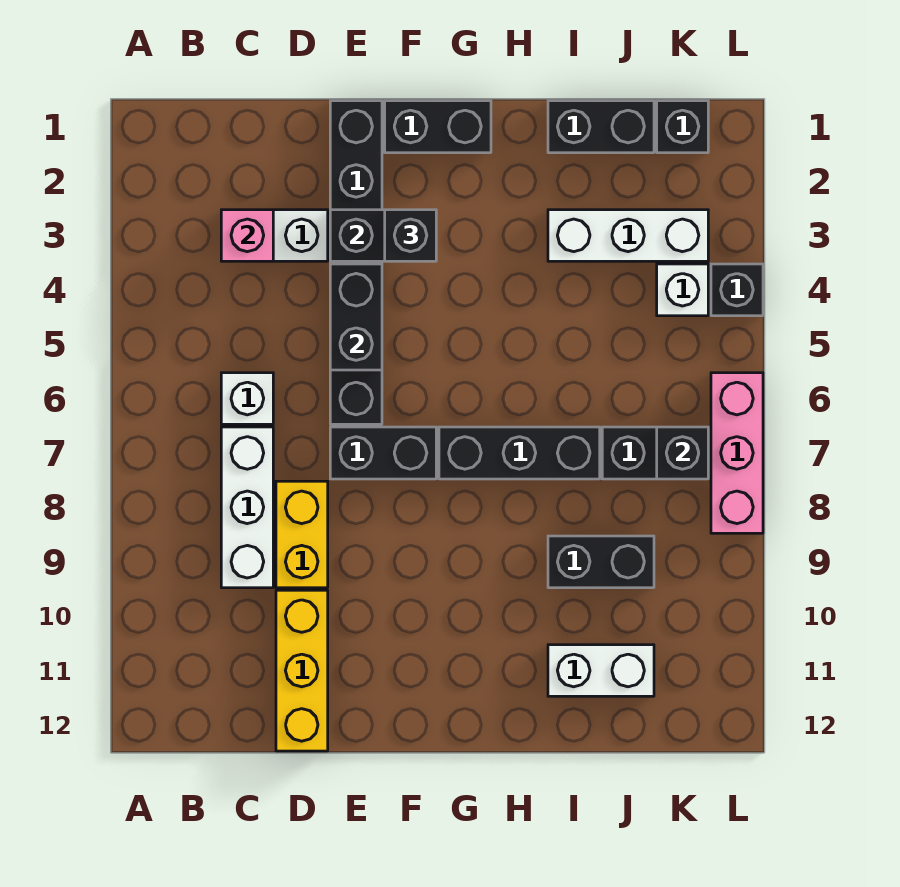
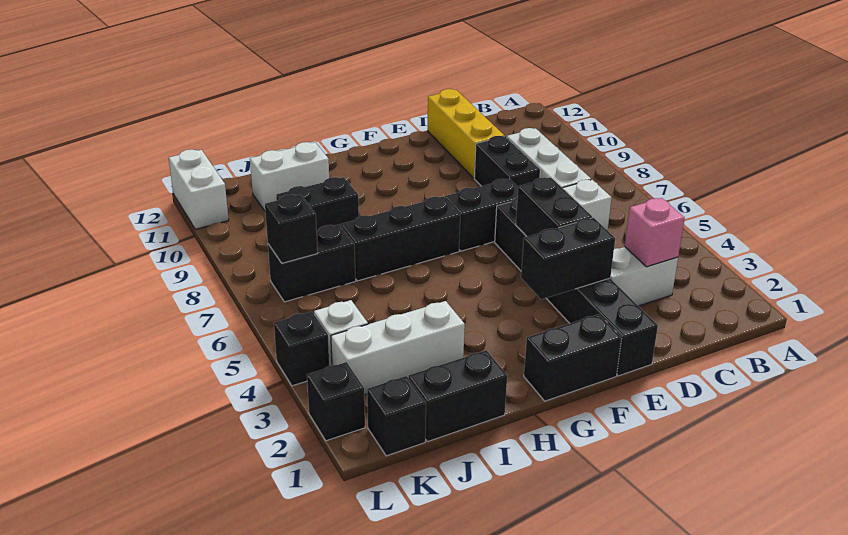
yellow 1x2 brick [276,481,328,588] -> black 1x2 brick [474,136,540,187]
black 1x1 brick [385,210,436,261] -> black 1x1 brick moved to [307,362,365,441]
pink 1x3 brick [711,373,763,533] -> none
none -> white 1x2 brick [169,149,229,229]

